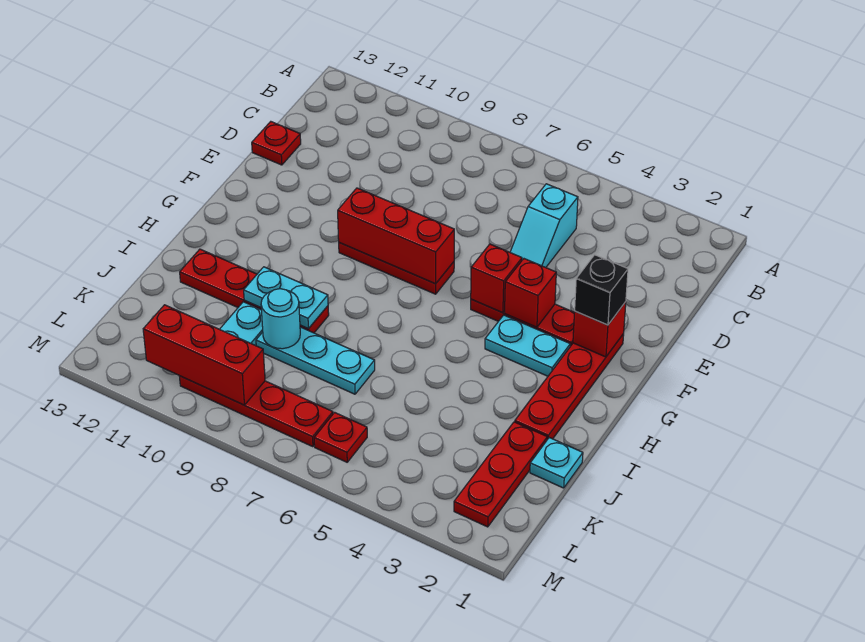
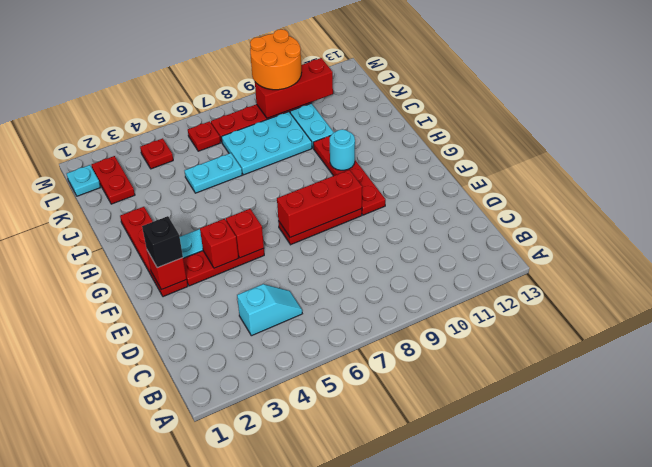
cyan 1x2 slope [510,184,578,267] -> cyan 1x2 slope turned to [237,284,302,336]
red 1x1 plate [252,122,301,165] -> red 1x1 plate moved to [140,138,173,169]
red 1x4 plate [180,249,329,333] -> red 1x4 plate turned to [313,136,385,215]
cyan 1x2 plate [244,267,328,329] -> cyan 1x2 plate moved to [184,153,242,193]
cyan 1x1 plate [530,438,583,488] -> cyan 1x1 plate moved to [67,165,100,196]
red 1x3 plate [454,422,547,527] -> red 1x2 plate [91,156,135,204]
cyan 1x3 plate [256,327,375,394] -> cyan 2x3 plate [221,112,312,175]
cyan 1x1 round brick [261,289,300,349] -> cyan 1x1 round brick moved to [330,129,355,170]
none -> orange 2x2 round brick [250,29,301,90]

